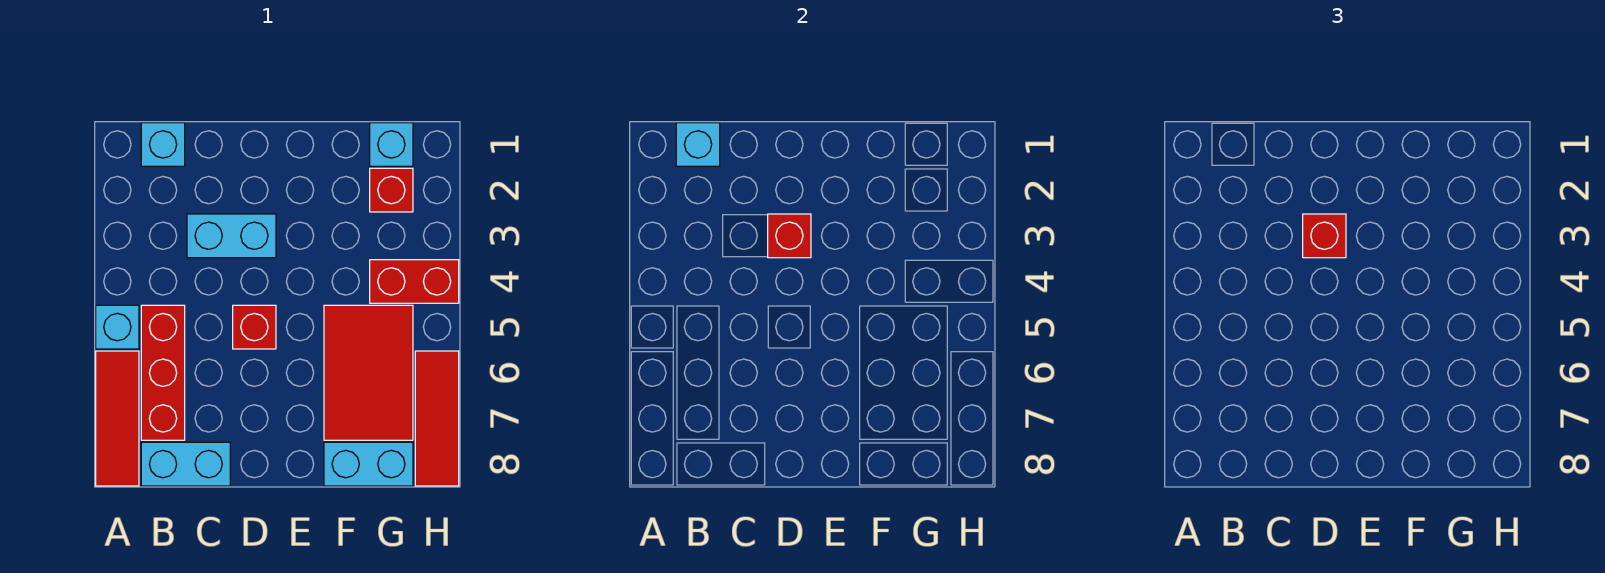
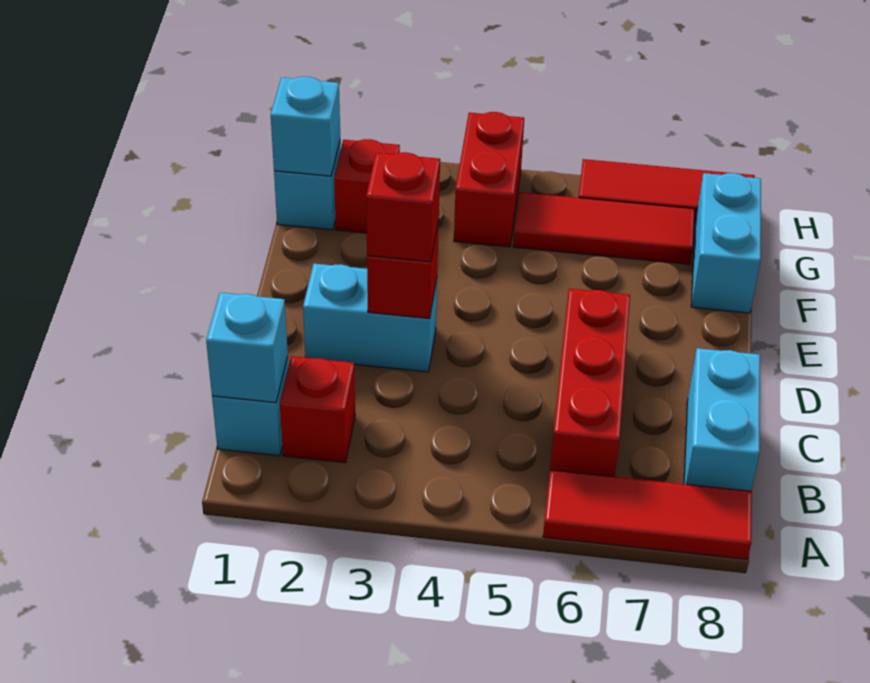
cyan 1x1 brick [96,305,139,349] -> cyan 1x1 brick moved to [271,77,340,176]
red 1x3 brick [141,305,185,440] -> red 1x3 brick turned to [550,289,630,477]
cyan 1x2 brick [187,214,276,258] -> cyan 1x2 brick turned to [303,264,437,372]
red 1x1 brick [233,305,276,349] -> red 1x1 brick moved to [280,356,355,463]
red 2x3 tile [324,305,413,440] -> red 1x3 tile [513,192,695,264]

